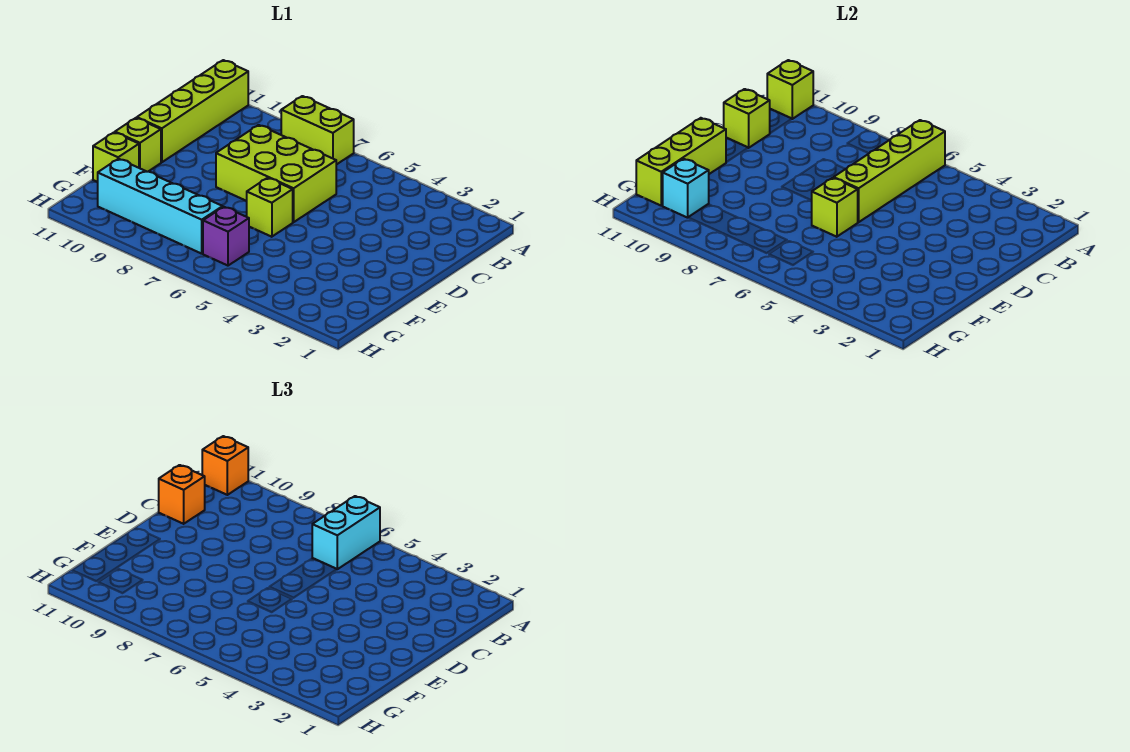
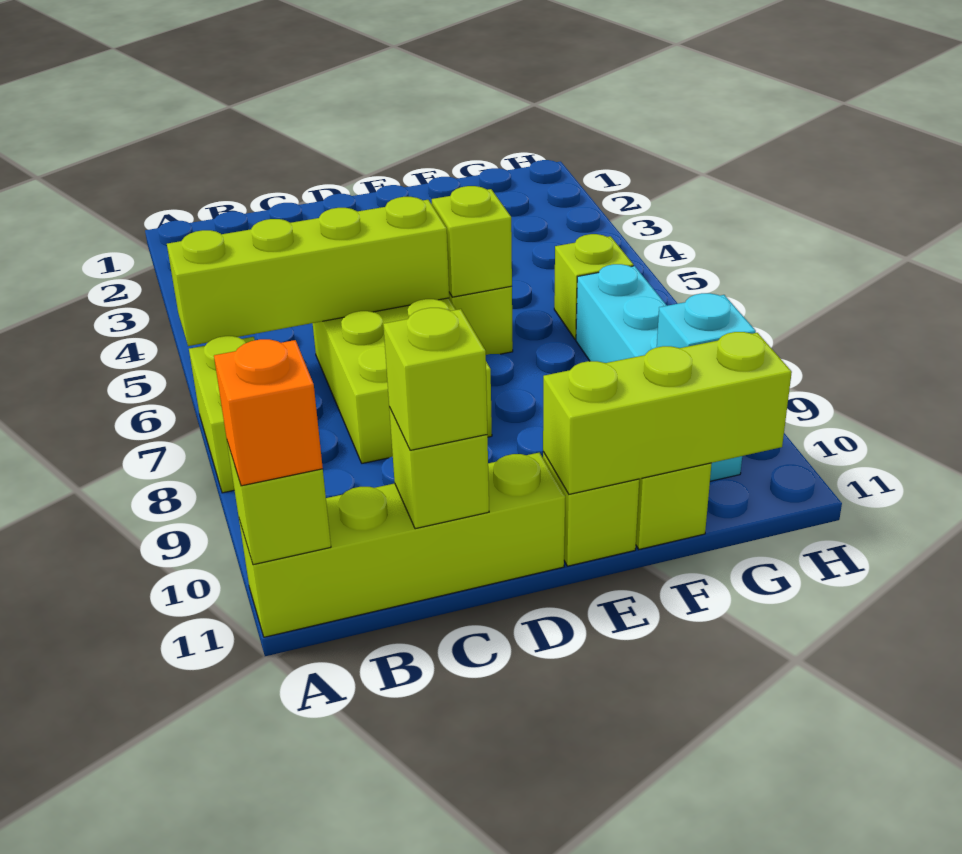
cyan 1x2 brick [312,496,380,569] -> none
orange 1x1 brick [159,465,205,524] -> lime 1x1 brick [383,308,487,450]
purple 1x1 brick [203,207,249,266] -> lime 1x1 brick [554,234,634,339]

